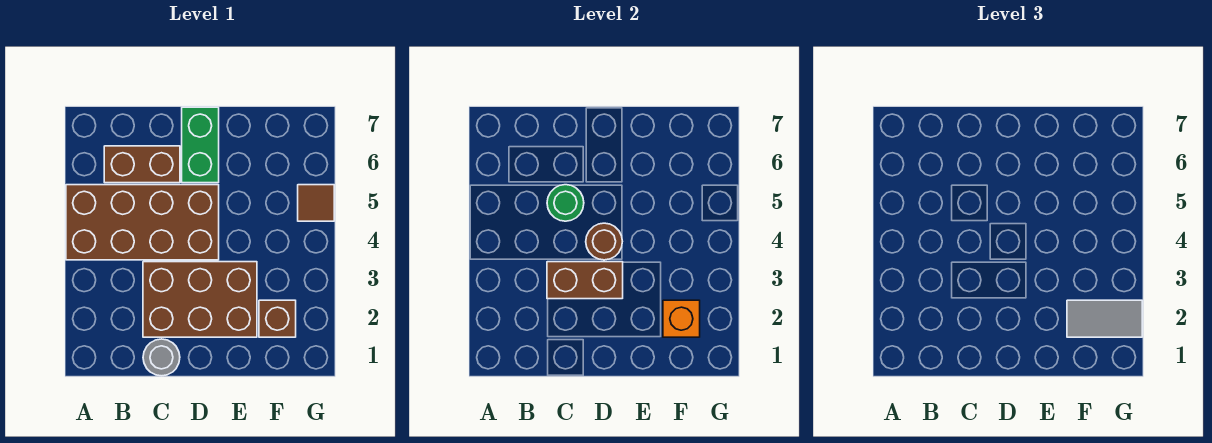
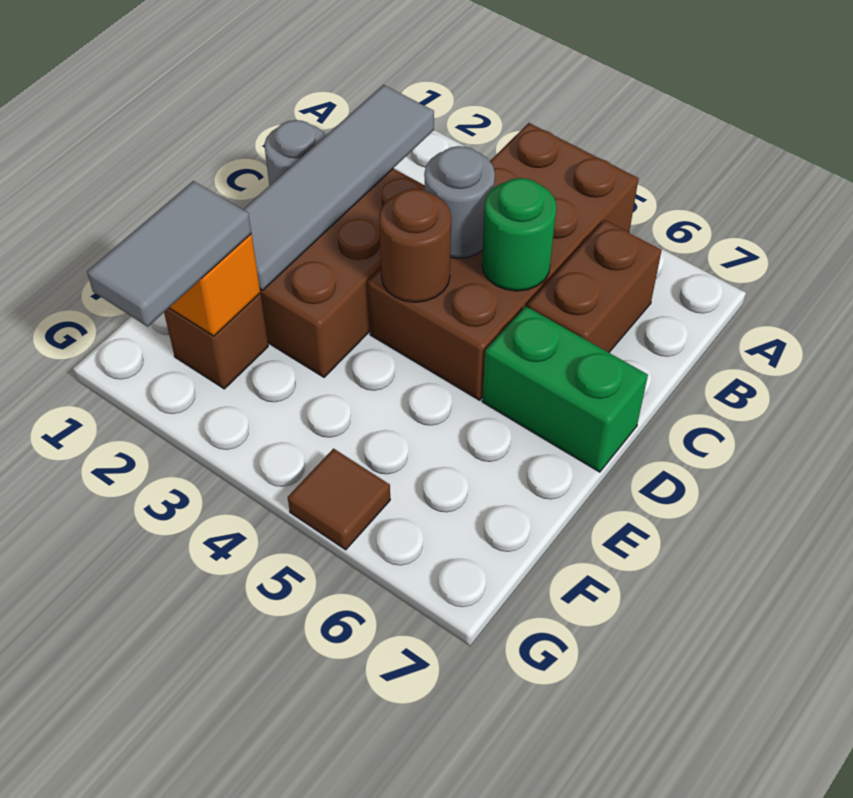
none -> grey 1x4 tile [243,85,434,290]
brown 1x2 brick [547,262,623,299] -> none
none -> grey 1x1 round brick [424,146,495,258]

